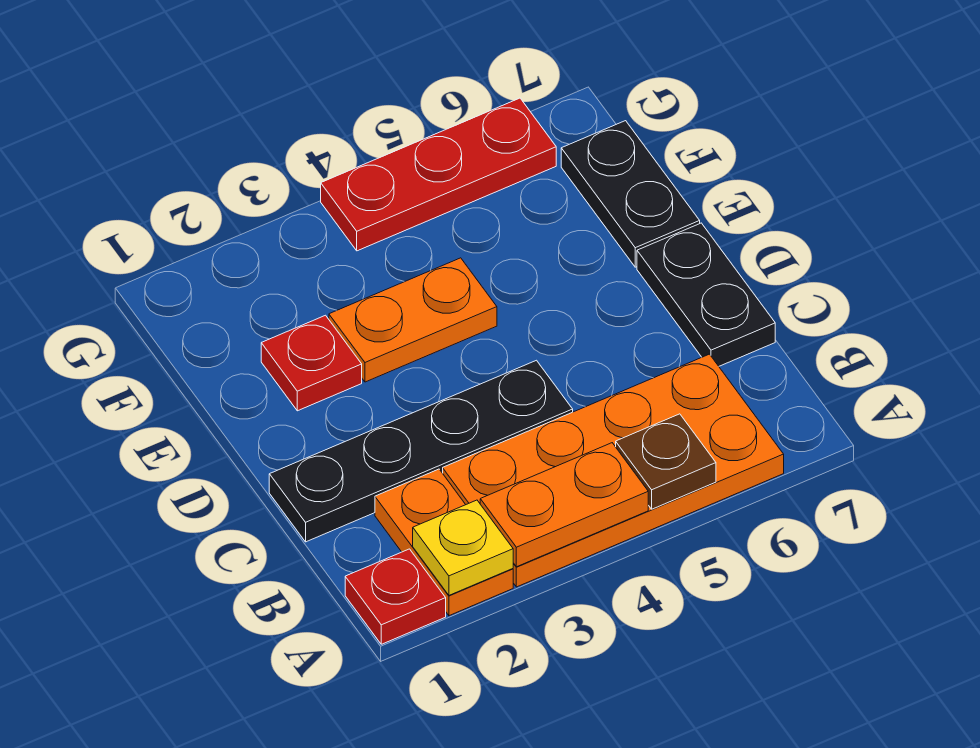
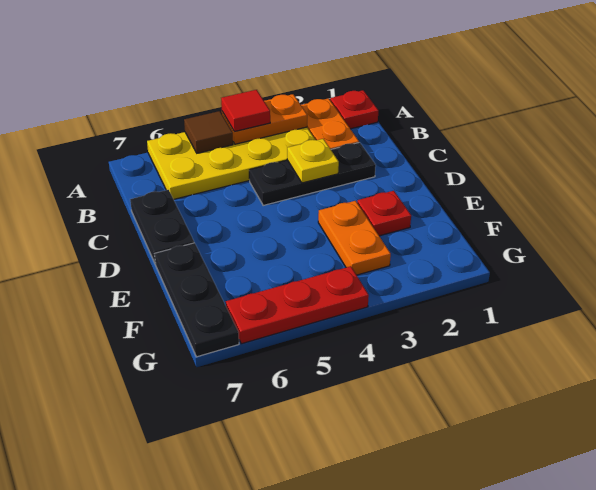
yellow 1x1 plate [413,500,513,595] -> yellow 1x1 plate moved to [287,139,339,183]
orange 2x4 plate [443,354,784,587] -> yellow 2x4 plate [147,127,315,199]
none -> red 1x1 tile [221,90,270,132]
brown 1x1 plate [616,414,716,509] -> brown 1x1 tile [184,111,233,153]
black 1x4 plate [269,360,573,542] -> black 1x3 plate [249,142,376,205]
orange 1x2 plate [329,258,497,382] -> orange 1x2 plate turned to [318,201,391,275]
black 1x2 plate [561,121,700,267] -> black 1x3 plate [155,243,239,357]

